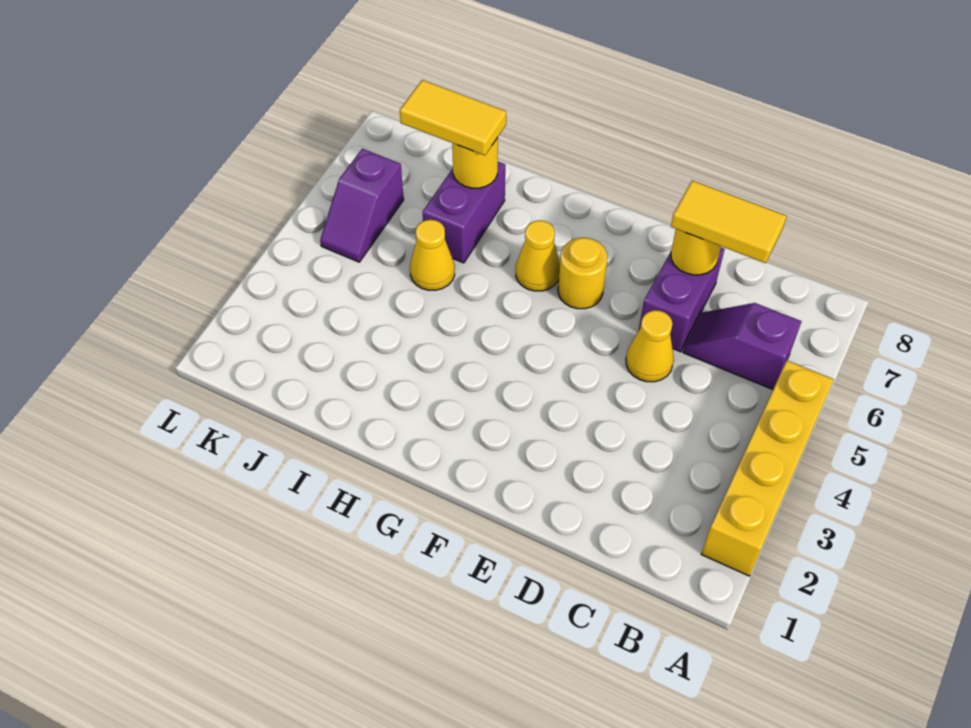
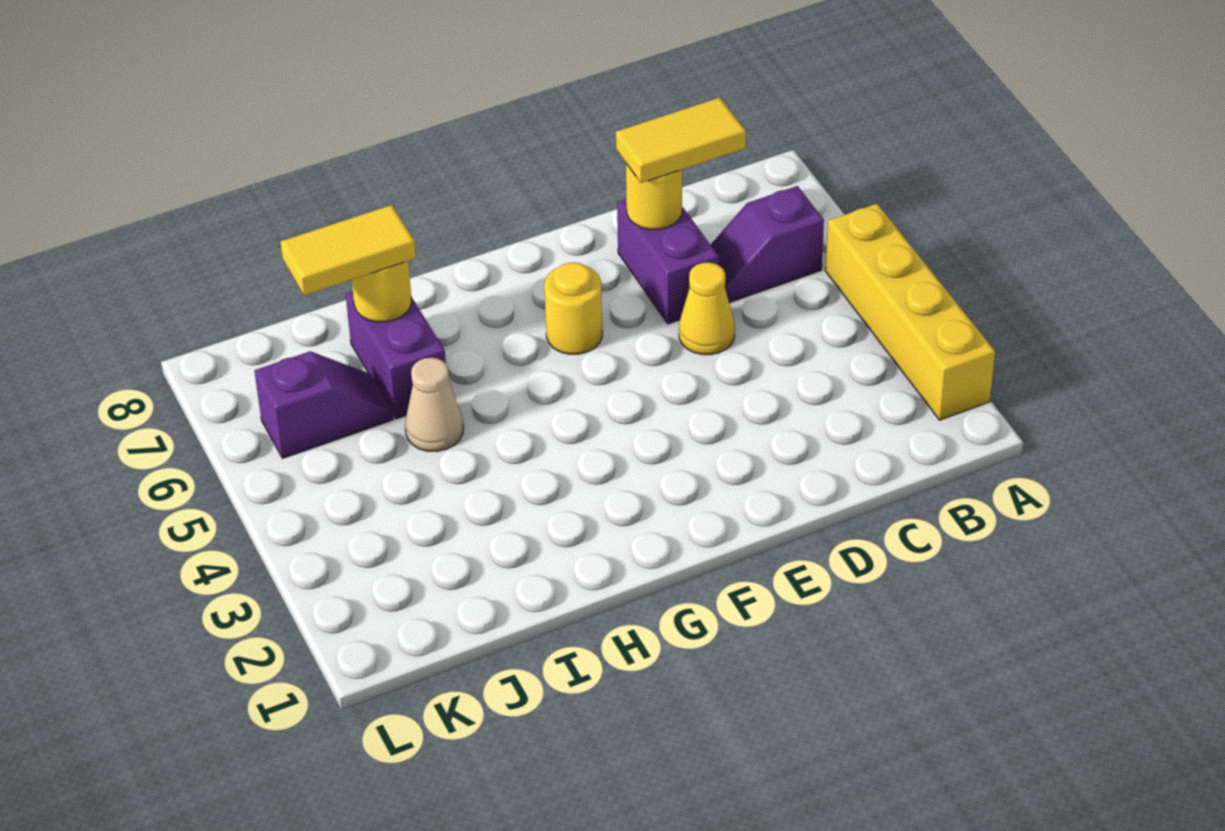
yellow 1x1 cone [516,220,560,291] -> none
yellow 1x1 cone [410,220,455,290] -> tan 1x1 cone [405,358,464,451]
purple 1x2 slope [320,149,404,262] -> purple 1x2 slope turned to [254,351,393,458]

